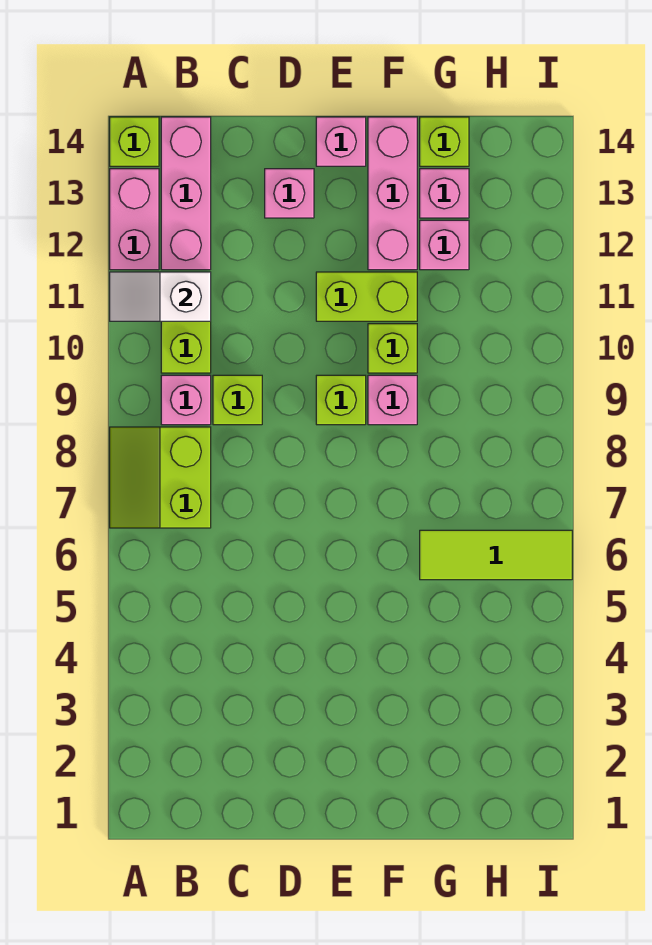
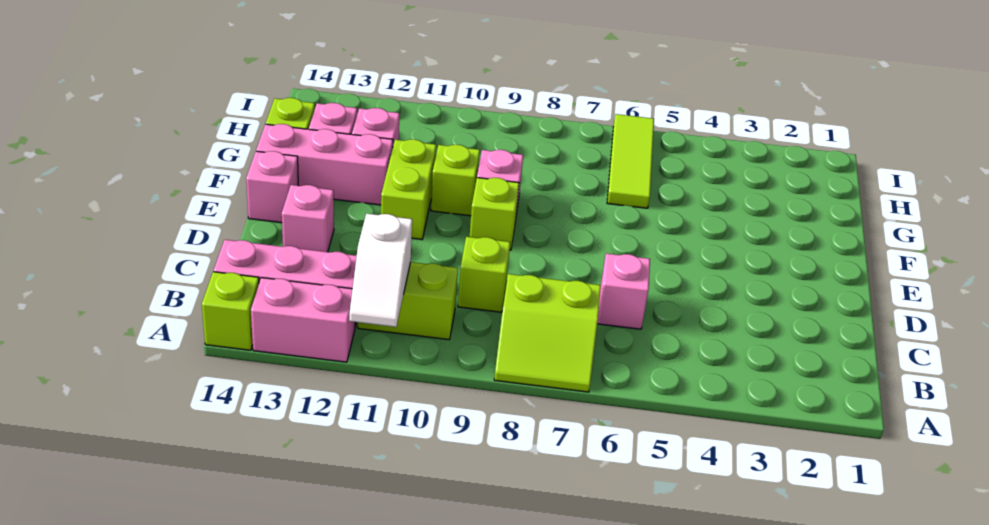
pink 1x1 brick [161,375,211,425] -> pink 1x1 brick moved to [597,253,650,329]

